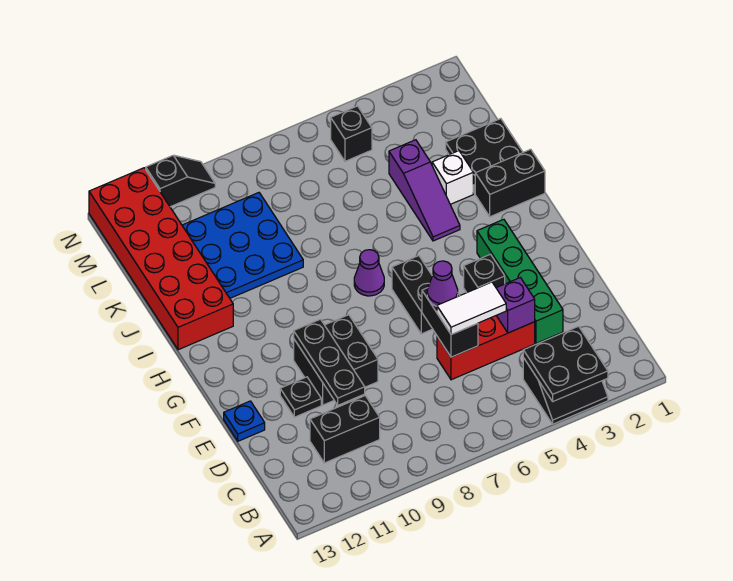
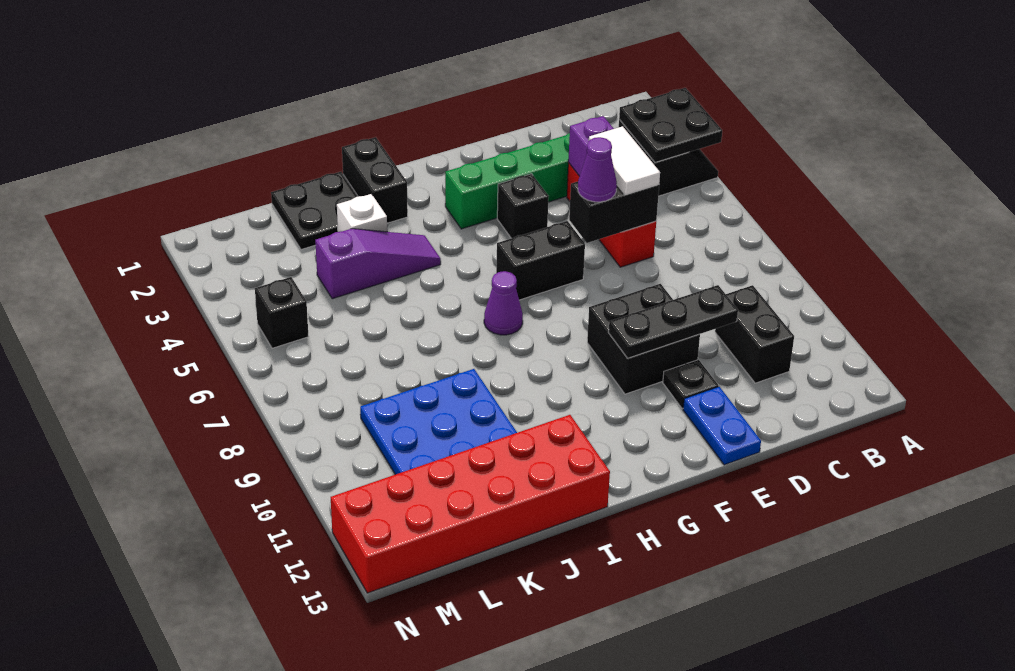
blue 1x1 plate [224,401,265,441] -> blue 1x2 plate [683,387,761,465]
black 1x2 slope [146,155,215,207] -> none

